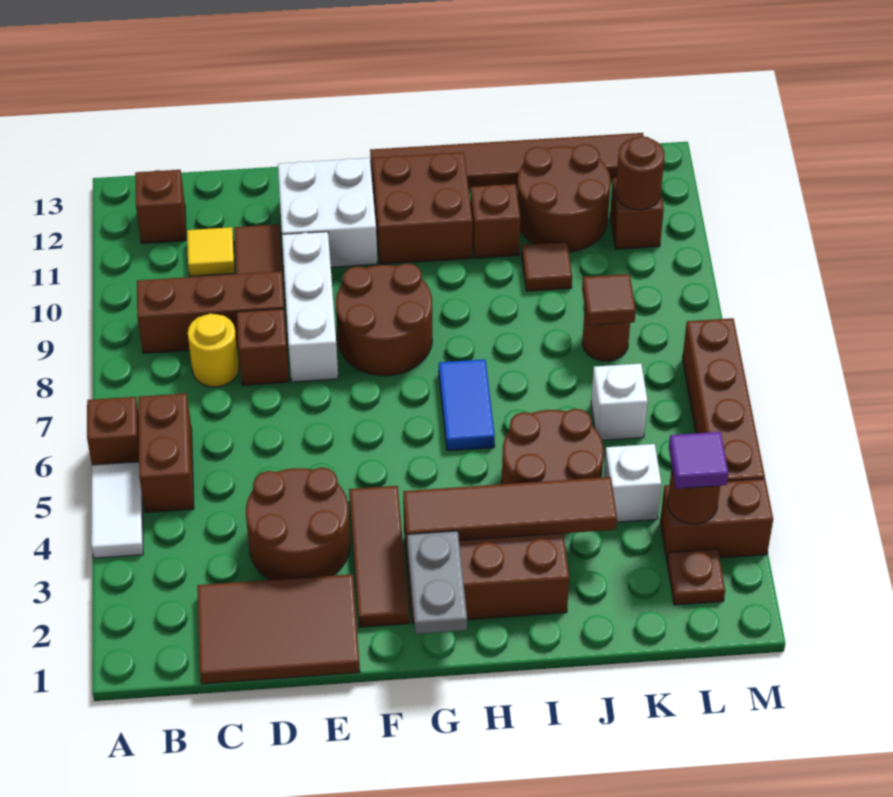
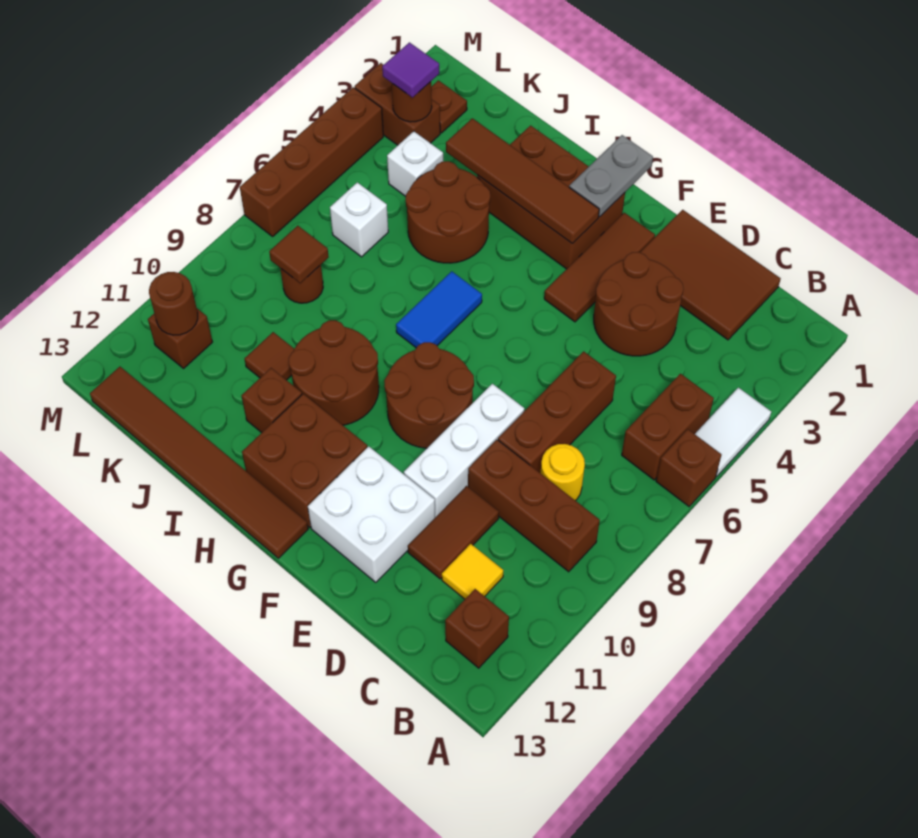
brown 1x1 brick [237,309,289,385] -> brown 1x3 brick [498,351,616,473]
brown 2x2 round brick [517,144,611,252] -> brown 2x2 round brick moved to [289,320,379,425]

